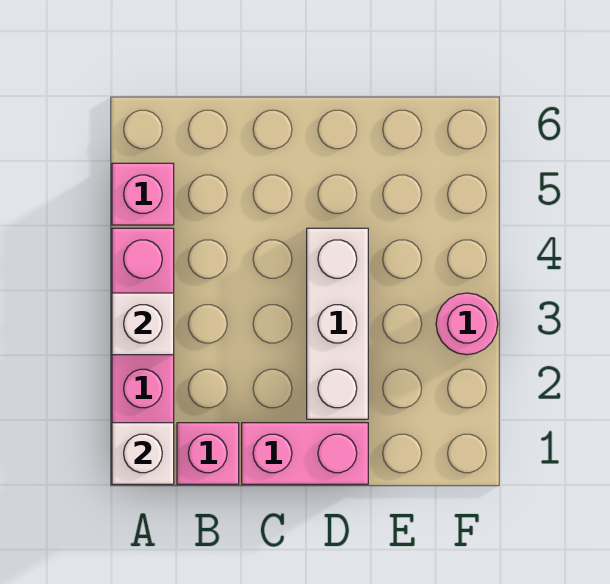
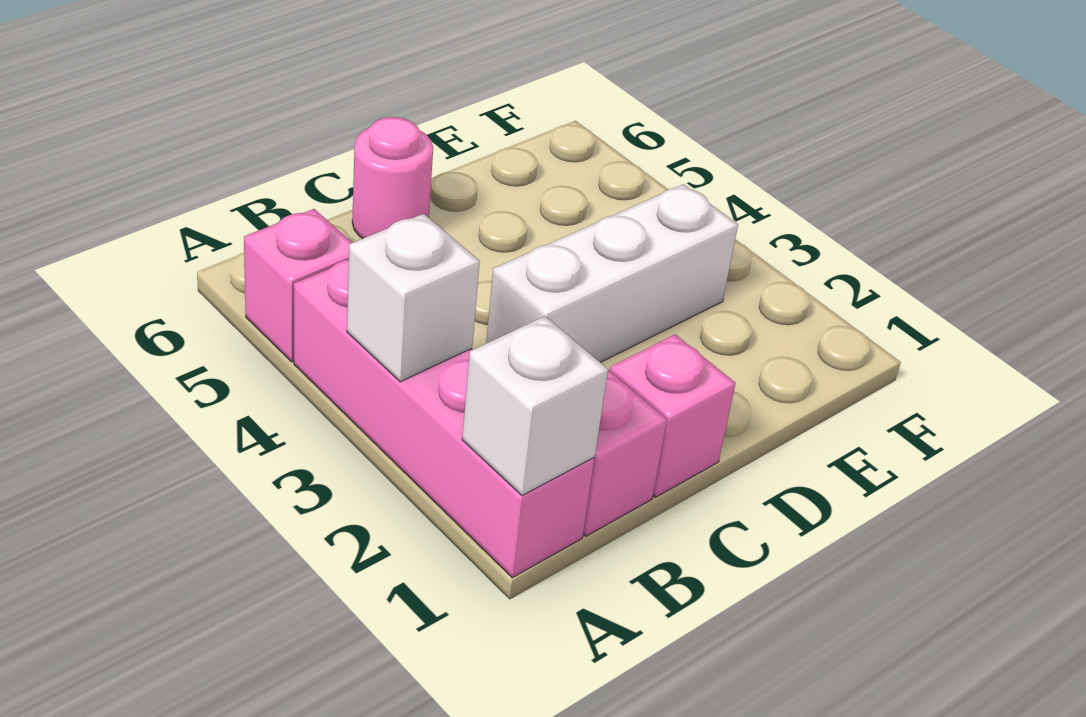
pink 1x2 brick [242,423,368,484] -> pink 1x1 brick [610,335,736,497]
white 1x3 brick [307,228,368,419] -> white 1x3 brick turned to [486,184,738,362]
pink 1x1 round brick [436,293,498,355] -> pink 1x1 round brick moved to [352,117,433,239]

